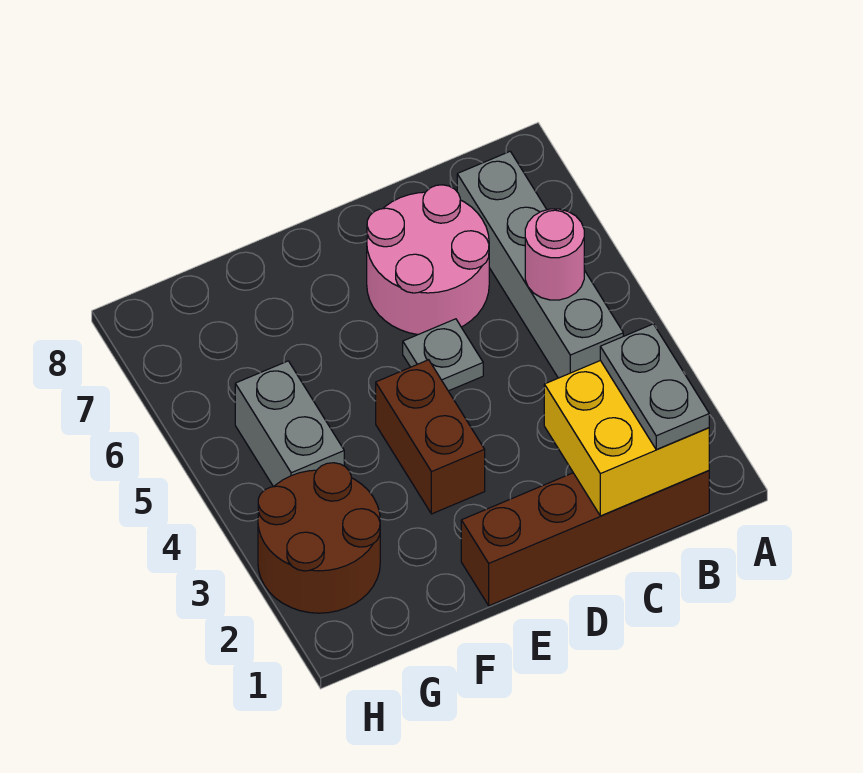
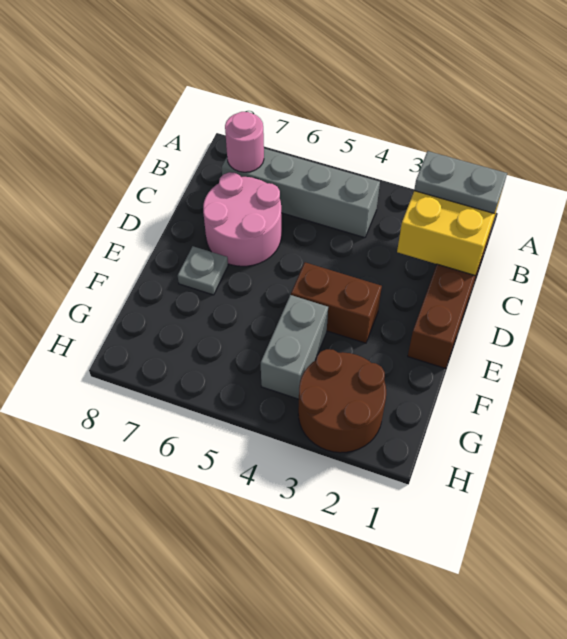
pink 1x1 round brick [525,209,584,300] -> pink 1x1 round brick moved to [225,112,264,172]
grey 1x1 plate [403,319,483,391] -> grey 1x1 plate moved to [178,246,228,295]
grey 1x2 brick [235,361,344,487] -> grey 1x2 brick turned to [261,295,328,399]

